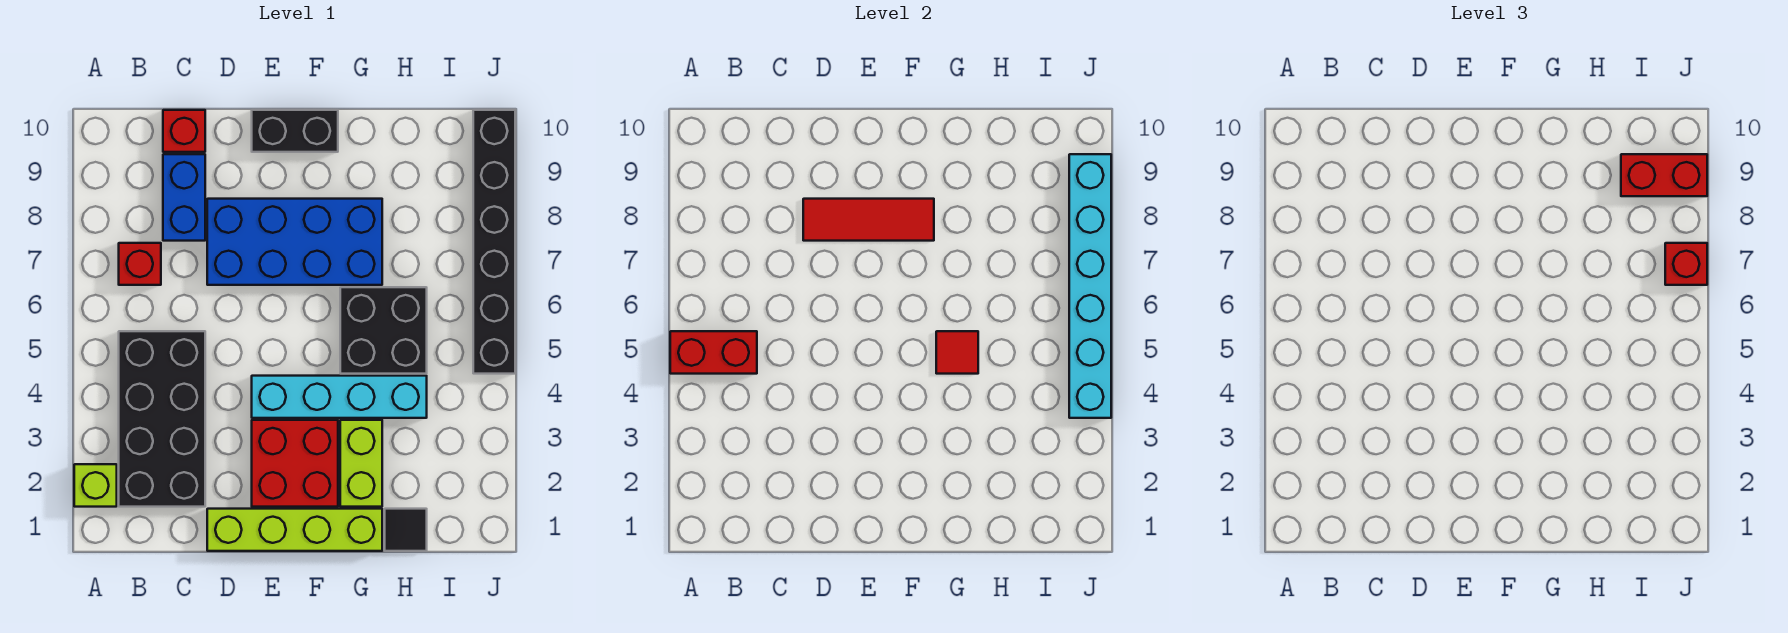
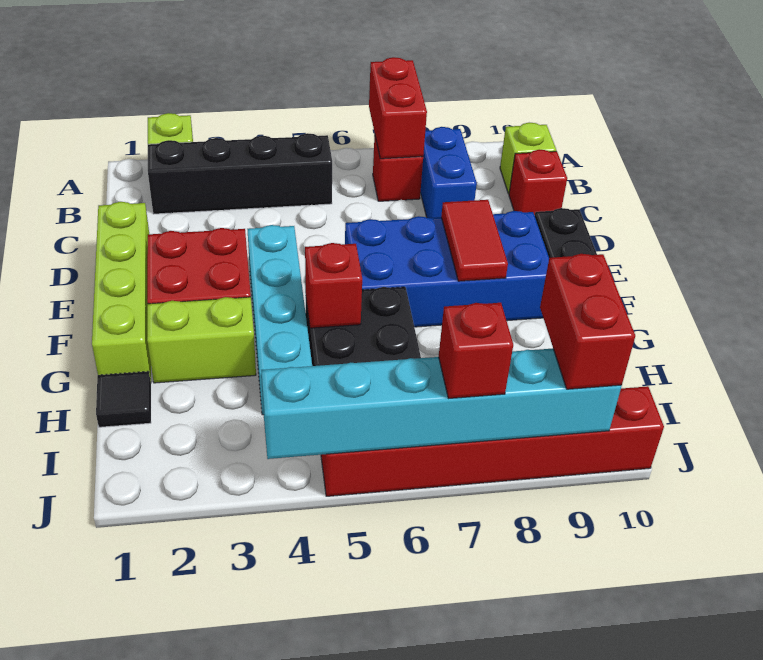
red 1x2 brick [670,331,757,374] -> red 1x2 brick moved to [369,57,427,159]
black 2x4 brick [119,331,205,507] -> black 1x4 brick [148,133,332,214]
none -> lime 1x1 brick [500,123,556,194]
blue 1x2 brick [163,154,205,241] -> blue 1x2 brick turned to [420,127,477,218]
blue 2x4 brick [207,199,382,285] -> blue 2x4 brick turned to [345,211,549,327]
red 1x3 tile [803,199,934,241] -> red 1x2 tile [441,200,508,281]
red 1x1 tile [936,331,978,374] -> red 1x1 brick [305,243,362,328]
black 1x6 brick [473,110,515,374] -> red 1x6 brick [321,386,664,496]

